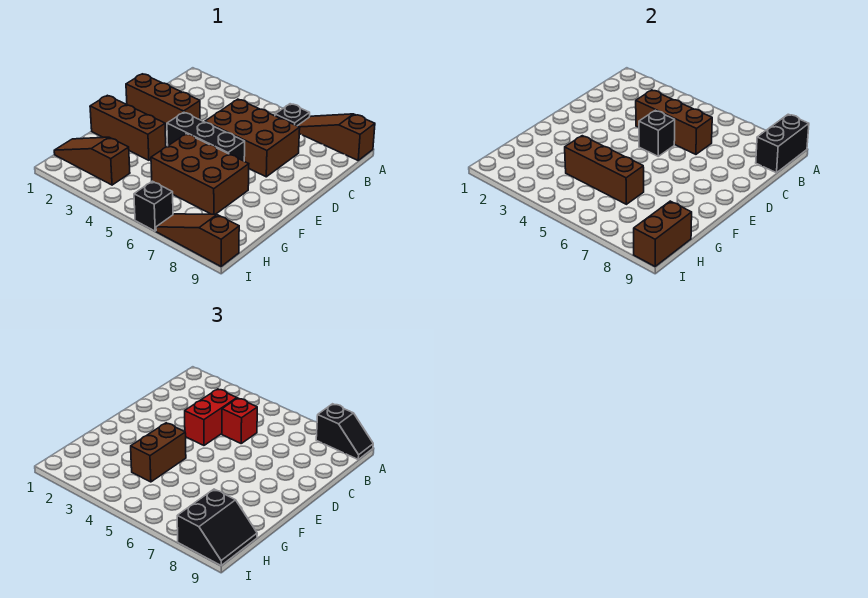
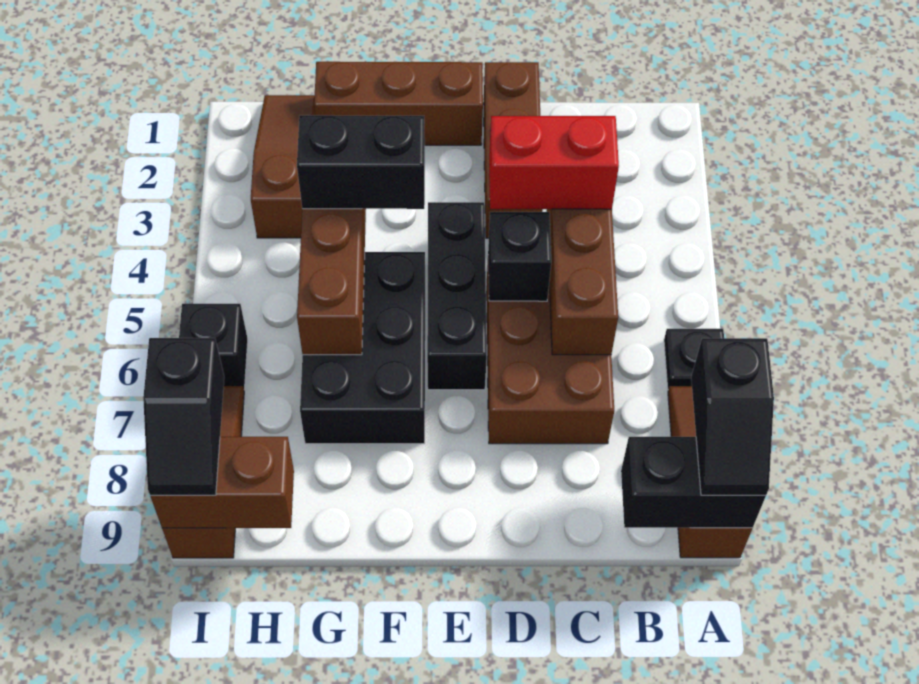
red 1x1 brick [222,398,257,443] -> none
brown 1x3 brick [90,95,166,160] -> brown 1x3 brick turned to [314,62,483,145]
brown 1x2 brick [131,423,186,482] -> black 1x2 brick [297,115,425,209]
brown 2x3 brick [151,134,249,214] -> black 2x3 brick [300,252,425,444]
black 2x2 slope [177,489,257,565] -> black 1x2 slope [143,338,224,496]

